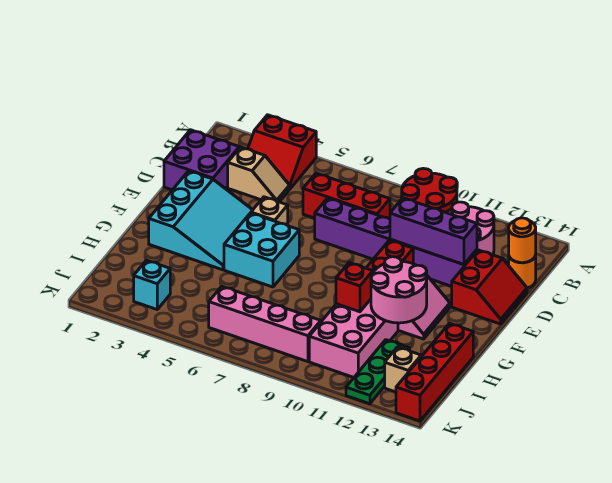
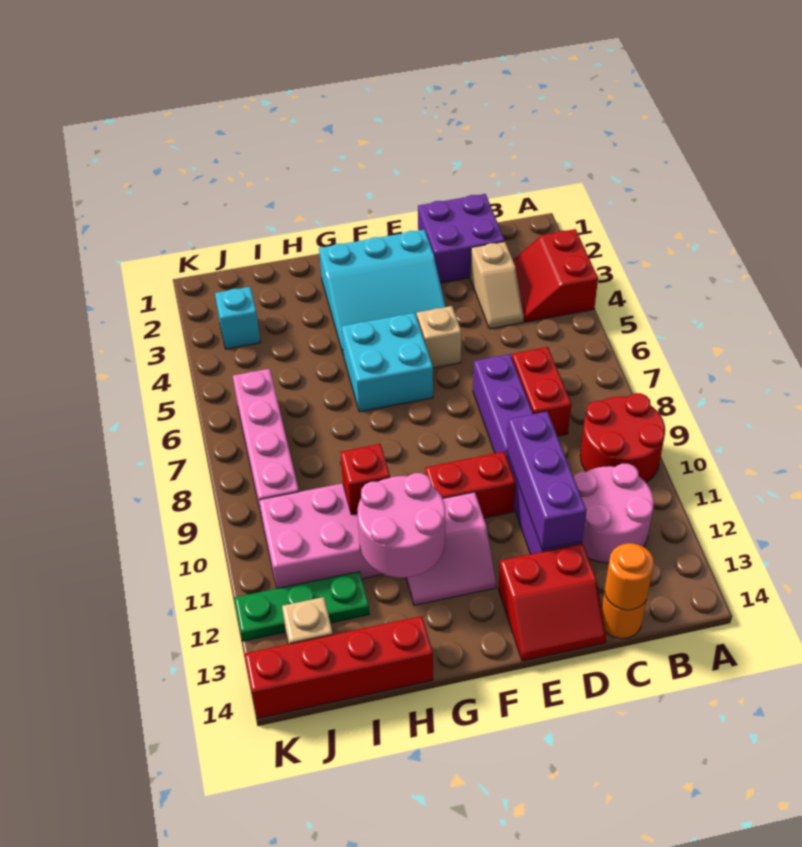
red 1x3 brick [303,173,390,219] -> red 1x2 brick [512,347,571,436]

